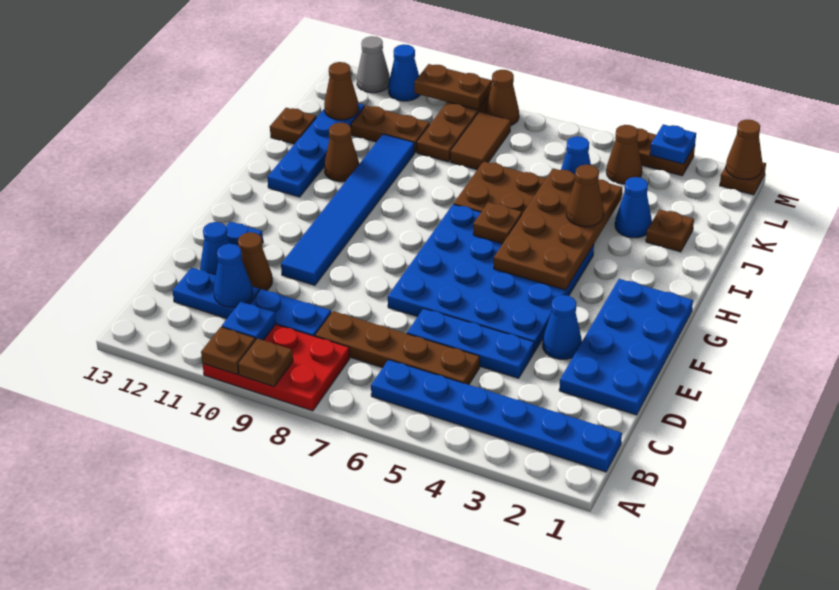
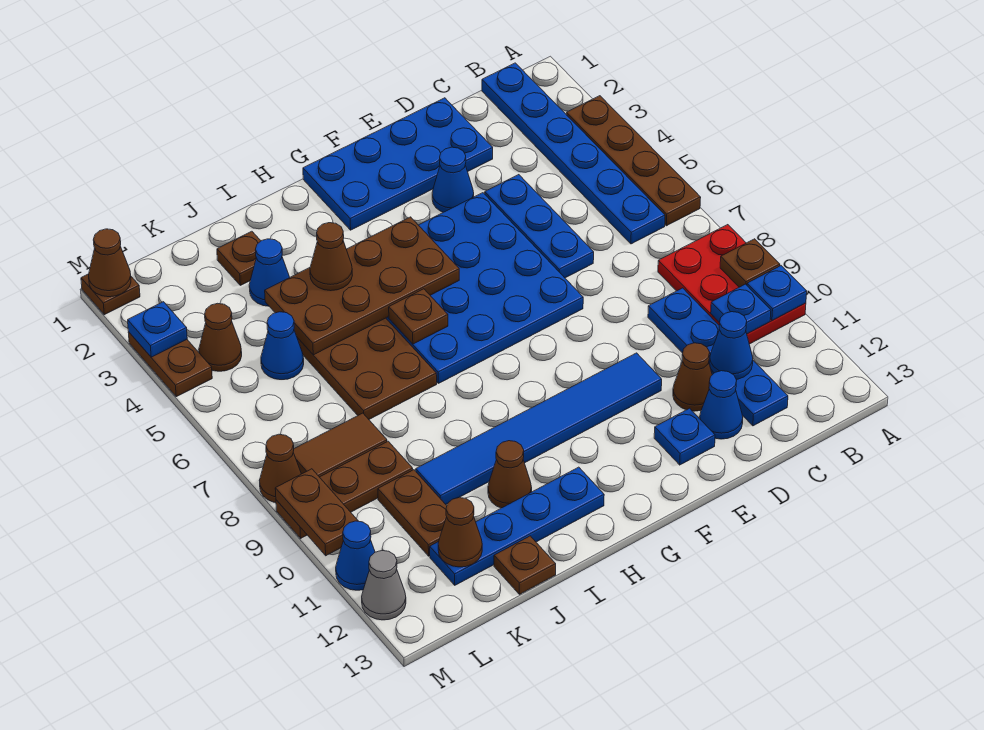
brown 1x1 plate [201,327,255,375] -> blue 1x1 plate [747,266,807,321]
brown 1x4 plate [315,311,480,385] -> brown 1x4 plate moved to [567,96,701,226]

